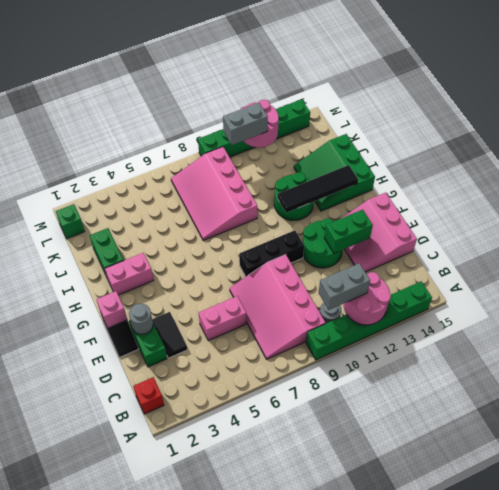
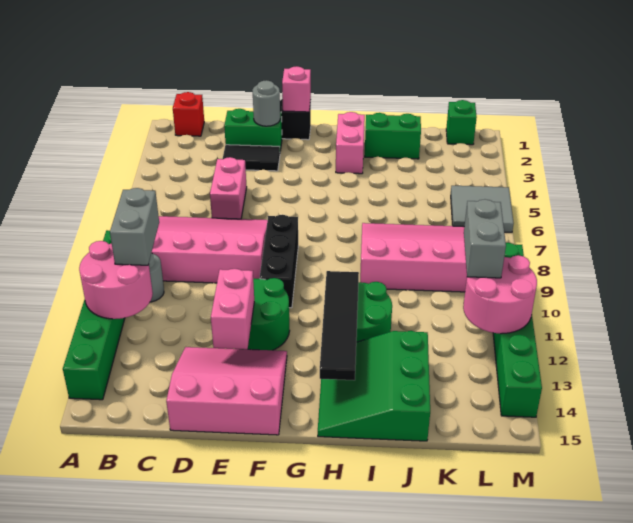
green 1x2 brick [324,210,373,253] -> pink 1x2 brick [211,269,254,349]
green 3x3 slope [294,134,375,211] -> green 3x3 slope turned to [318,331,430,441]
none -> grey 2x2 tile [451,186,514,232]

